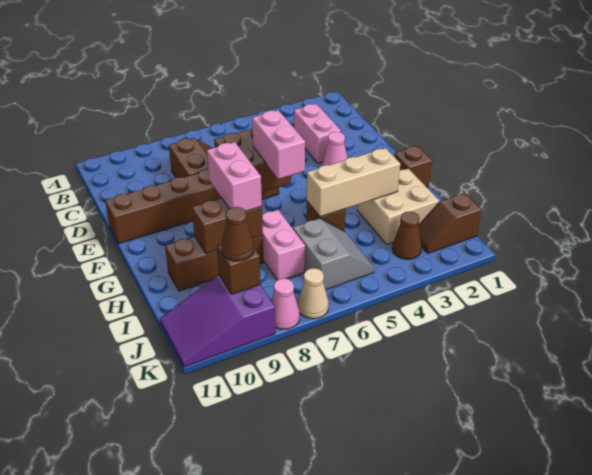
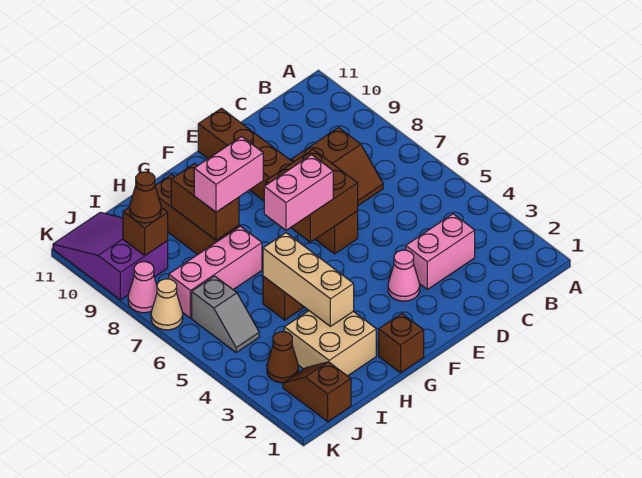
pink 1x2 brick [262,210,305,280] -> pink 1x3 brick [169,226,262,318]
grey 2x2 slope [293,218,374,290] -> grey 1x2 slope [192,276,259,352]

